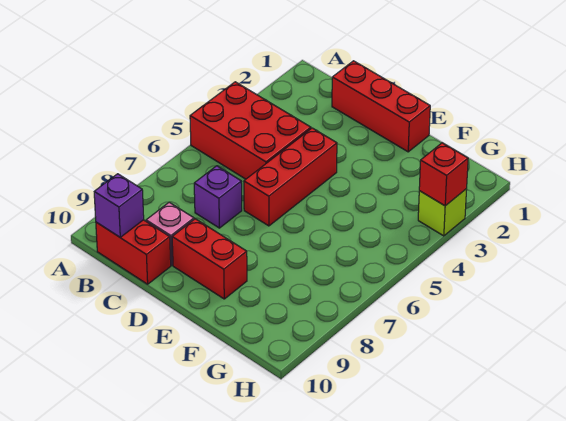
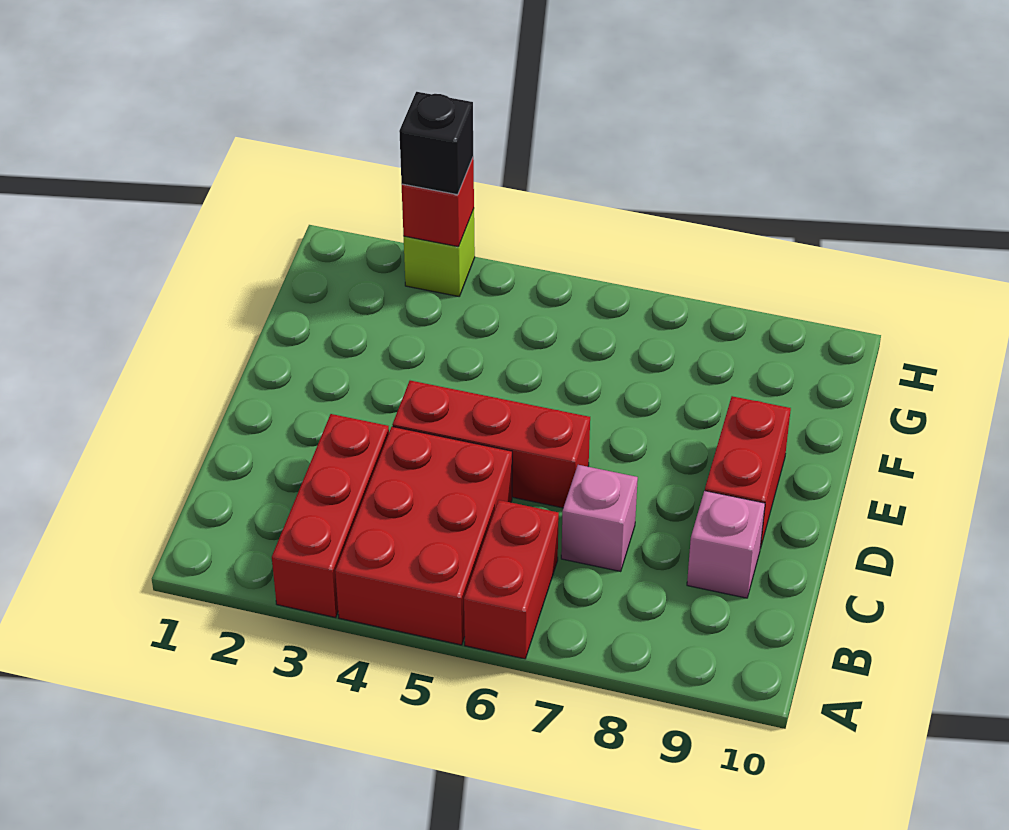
red 1x2 brick [96,220,171,284] -> red 1x2 brick moved to [464,500,559,659]
purple 1x1 brick [94,174,144,237] -> none
red 1x3 brick [332,61,430,152] -> red 1x3 brick moved to [272,414,389,617]
purple 1x1 brick [194,166,242,228] -> pink 1x1 brick [561,465,638,572]
none -> black 1x1 brick [399,92,473,195]

